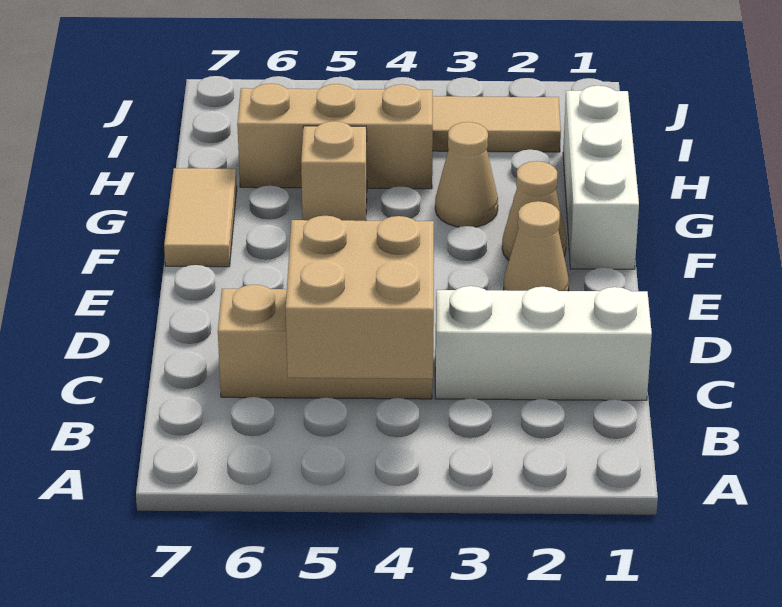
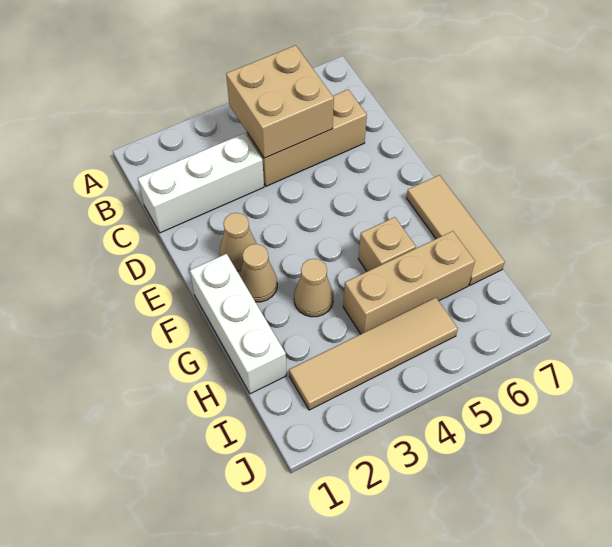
tan 1x2 tile [164,168,237,267] -> tan 1x3 tile [407,175,505,285]

